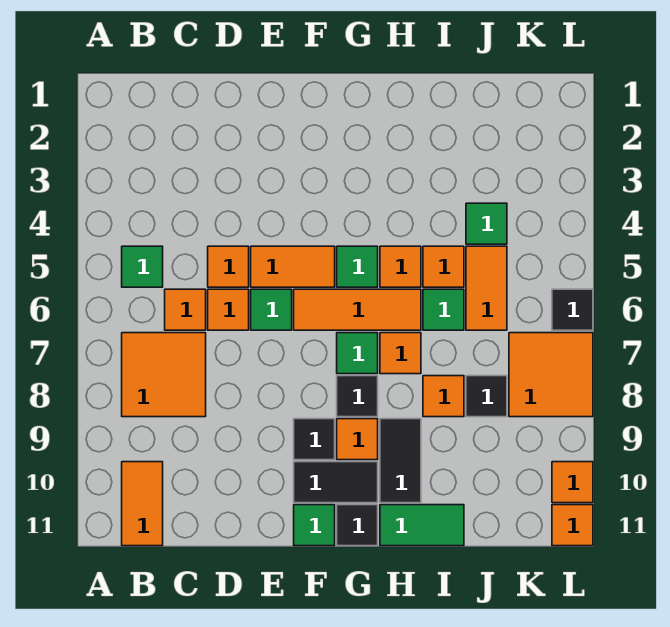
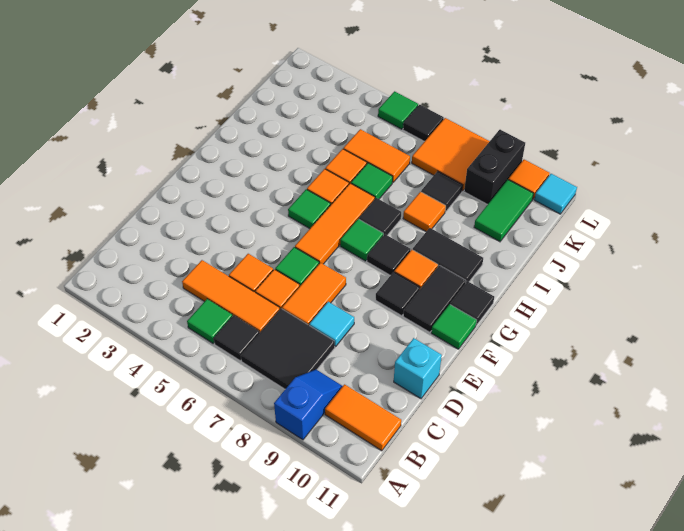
none -> blue 1x2 slope [274,370,343,440]
none -> black 1x1 tile [214,315,259,361]
orange 2x2 tile [122,333,206,417] -> black 2x2 tile [241,309,335,389]
orange 1x1 tile [165,289,206,330] -> orange 1x3 tile [182,260,280,333]
none -> cyan 1x1 tile [309,302,354,346]
none -> cyan 1x1 brick [394,338,442,399]
orange 1x2 tile [251,246,335,287] -> orange 1x2 tile moved to [282,263,346,325]
orange 1x1 tile [380,333,421,374] -> black 1x1 tile [359,198,401,235]
green 1x2 tile [380,505,464,546] -> green 1x2 tile moved to [474,180,534,242]
green 1x1 tile [466,203,507,244] -> green 1x1 tile moved to [378,91,418,129]
none -> black 1x2 brick [464,130,525,205]
orange 1x1 tile [552,505,593,546] -> cyan 1x1 tile [534,174,577,214]

